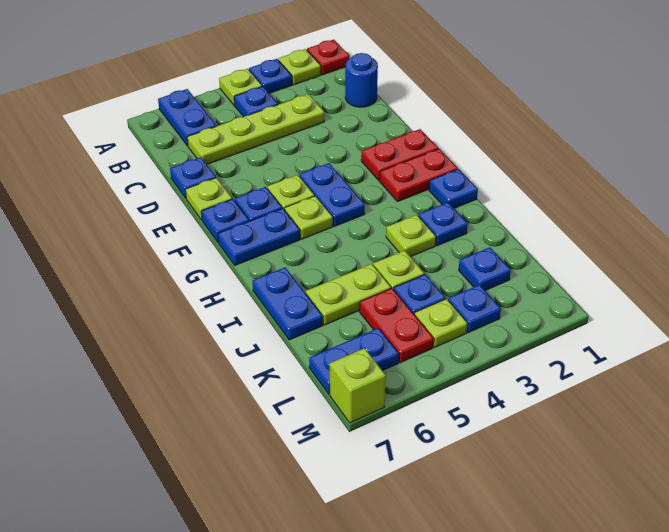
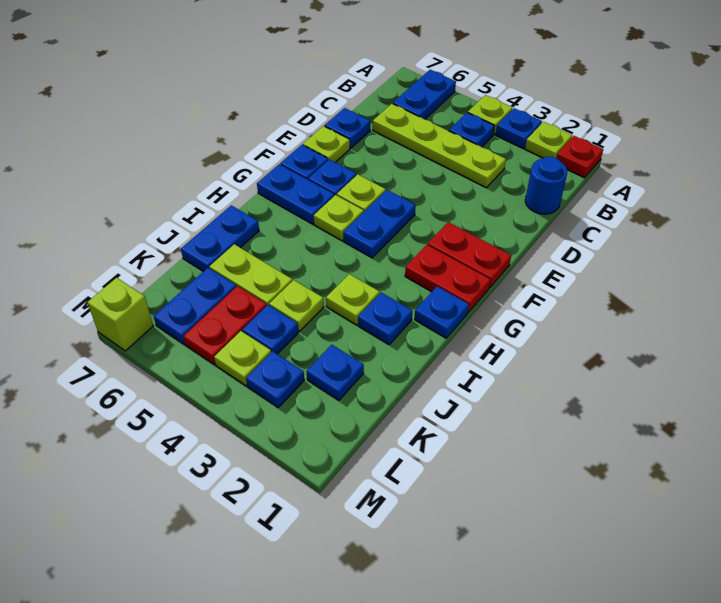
blue 1x2 plate [309,328,399,394] -> blue 1x2 plate turned to [154,268,236,344]

